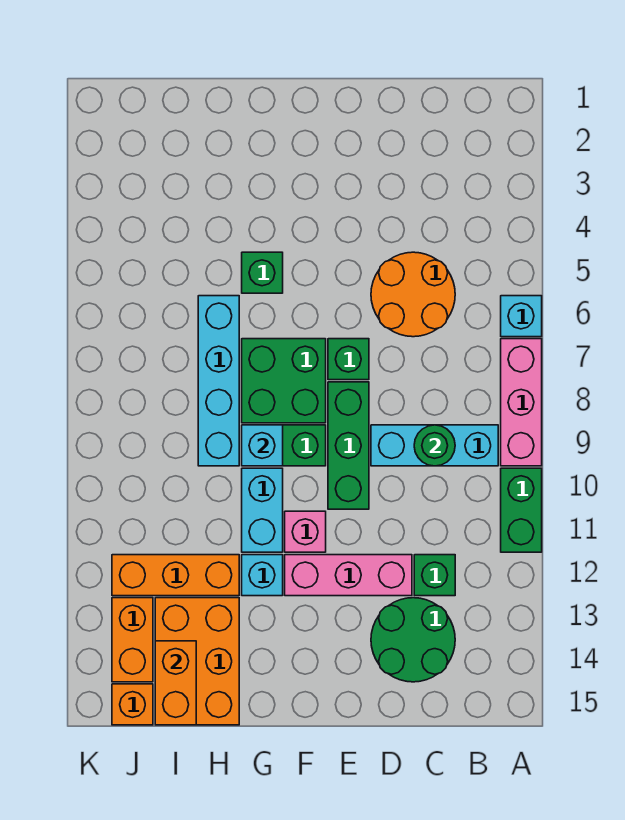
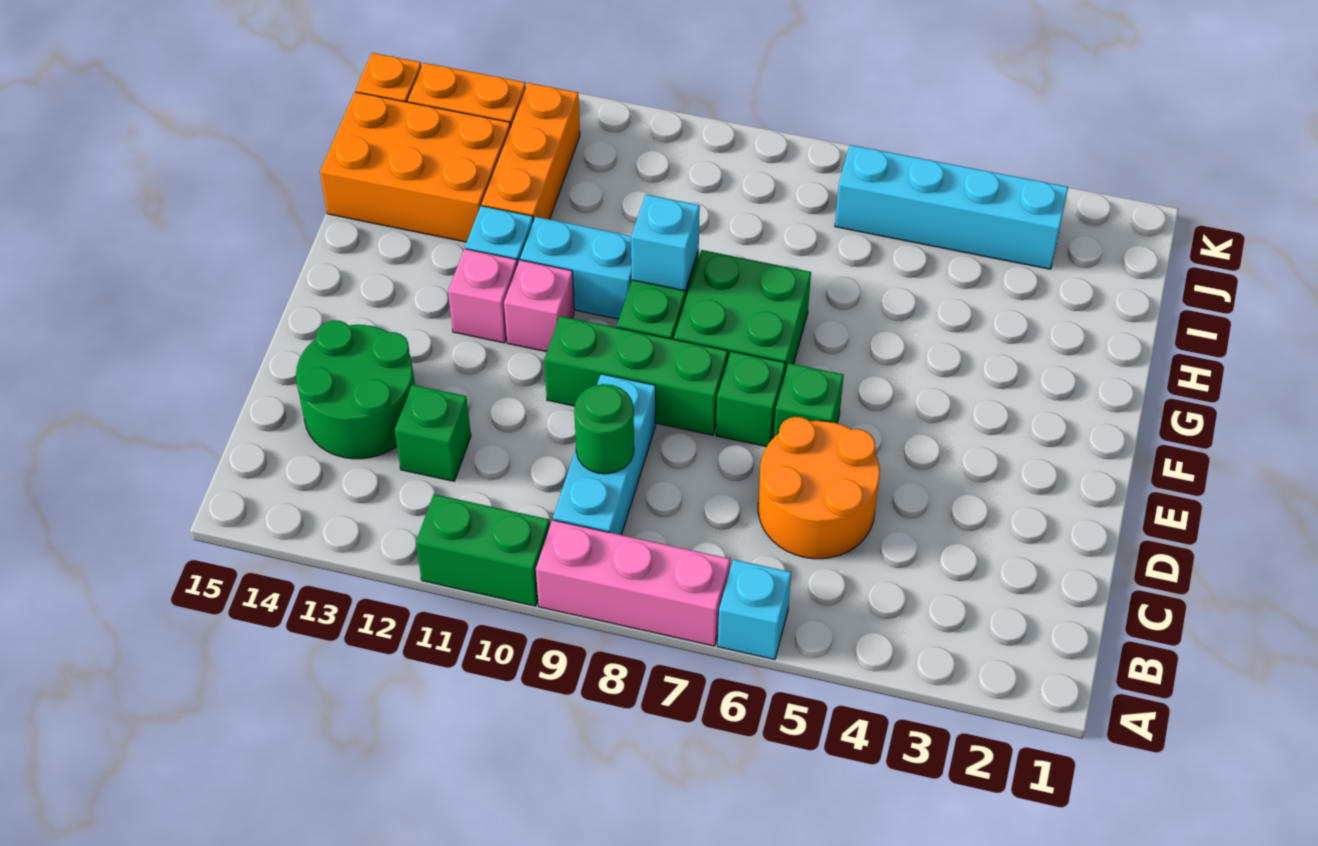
pink 1x3 brick [285,555,412,596] -> pink 1x1 brick [448,249,517,343]
green 1x1 brick [242,252,283,293] -> green 1x1 brick moved to [774,363,844,437]
cyan 1x4 brick [198,296,239,466] -> cyan 1x4 brick moved to [835,145,1068,269]
orange 1x2 brick [155,641,196,725] -> none

